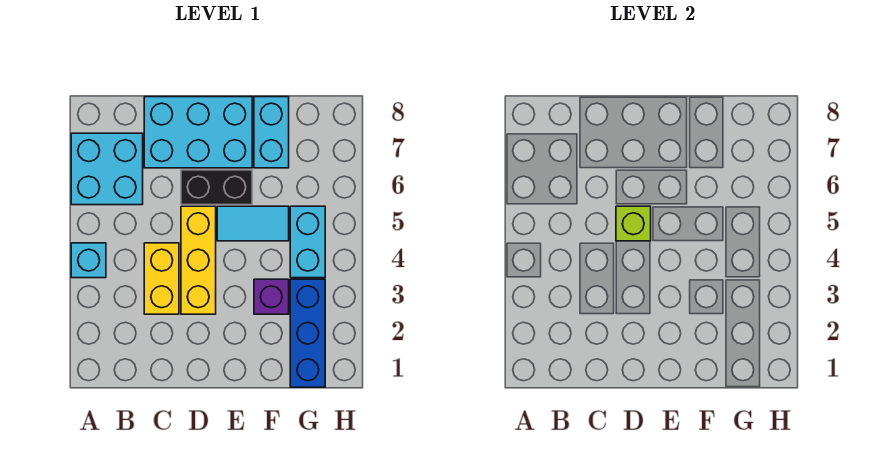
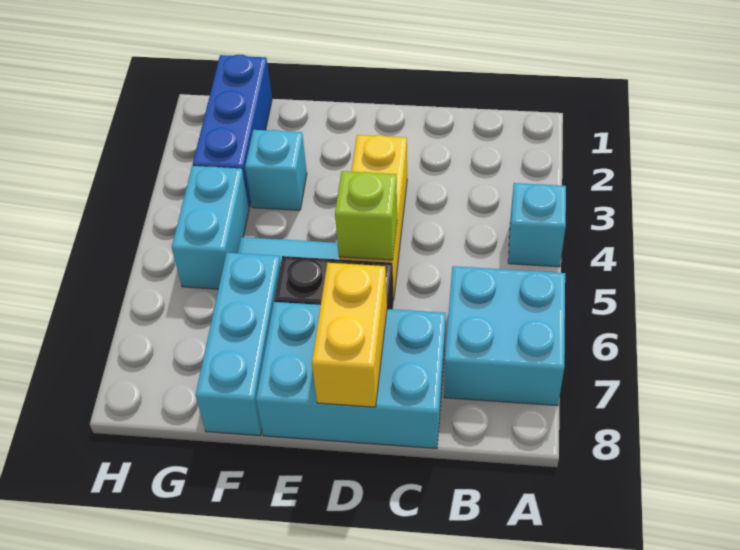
yellow 1x2 brick [144,243,179,314] -> yellow 1x2 brick moved to [312,263,387,407]
purple 1x1 brick [254,279,289,314] -> cyan 1x1 brick [245,130,307,210]
cyan 1x2 brick [254,97,289,168] -> cyan 1x3 brick [196,253,281,436]

